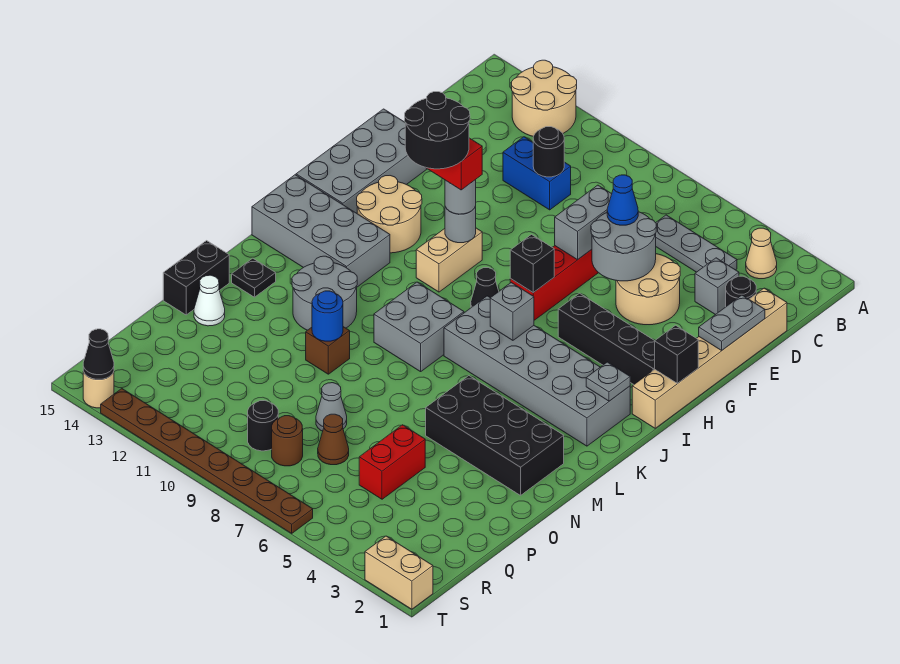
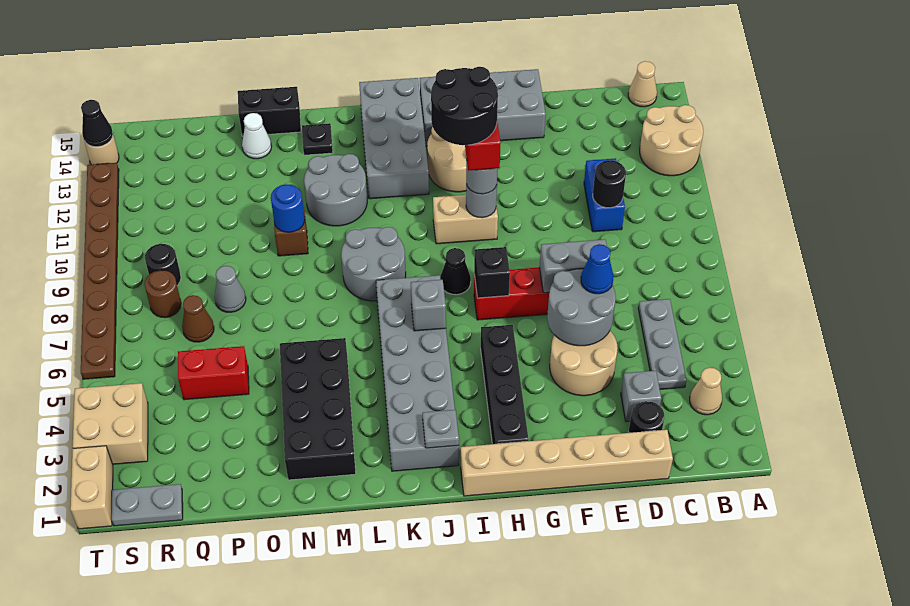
none -> tan 1x1 cone [628,61,657,107]
grey 1x2 plate [699,295,765,350] -> grey 1x2 plate moved to [111,484,183,526]
black 1x1 brick [655,325,698,384] -> none
grey 2x2 brick [374,282,464,372] -> grey 2x2 round brick [341,227,406,301]
none -> tan 2x2 brick [73,383,148,464]

